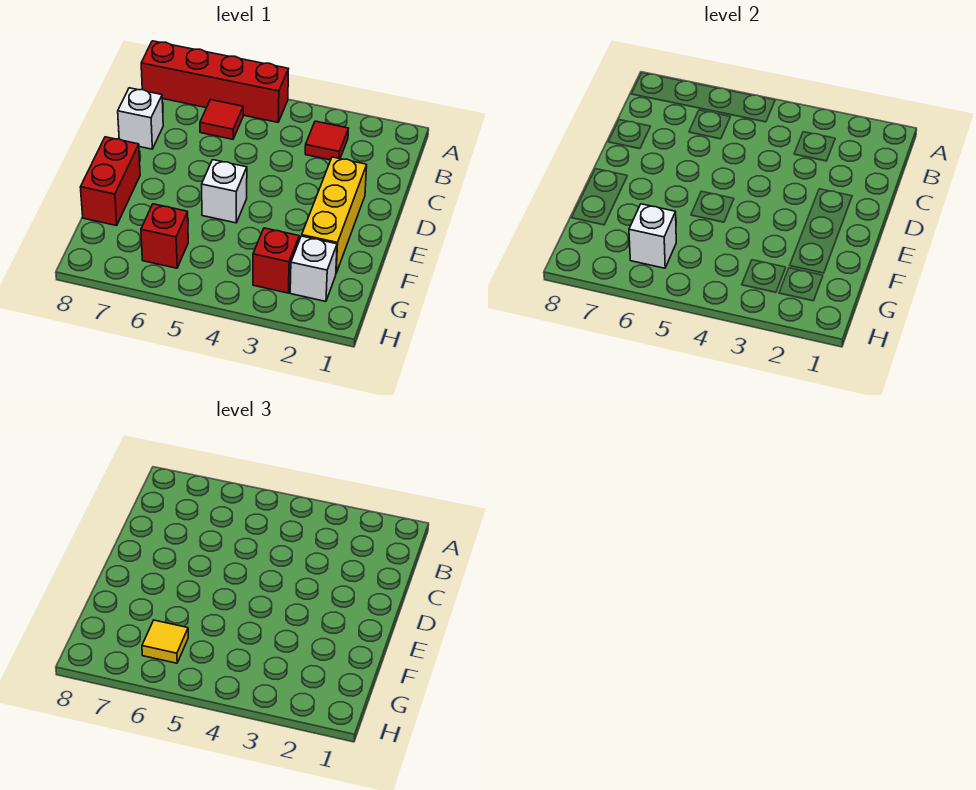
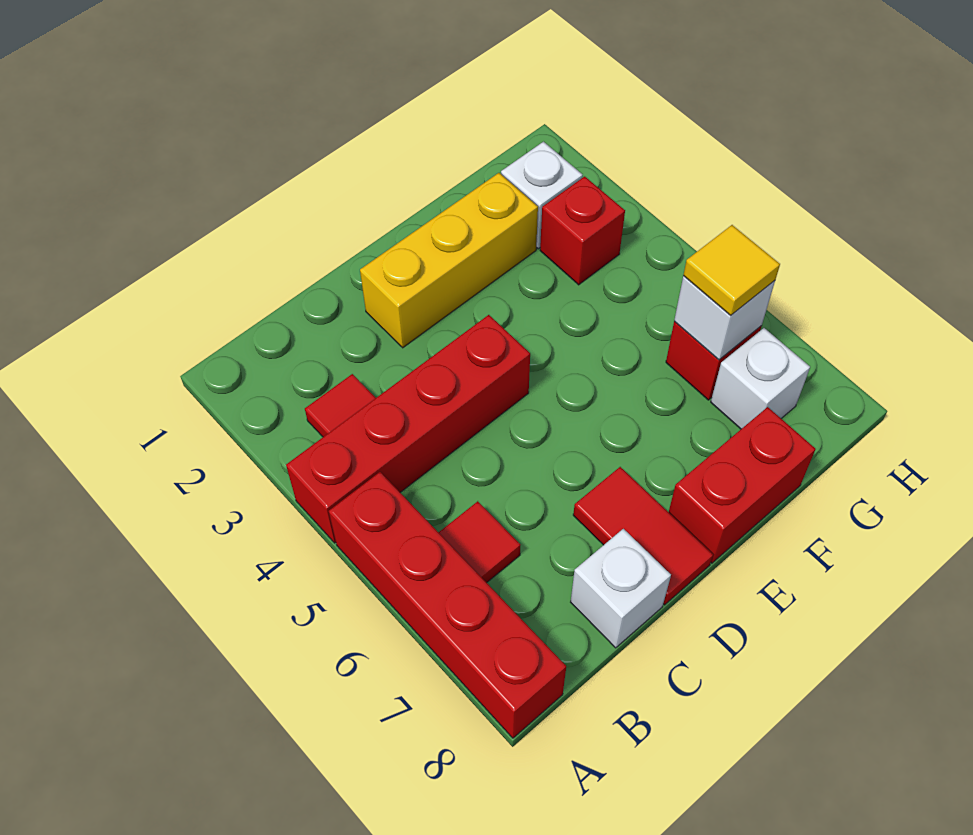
none -> red 1x4 brick [286,315,530,543]
none -> red 1x2 tile [573,467,713,605]
white 1x1 brick [202,160,247,223] -> white 1x1 brick moved to [711,328,810,429]

